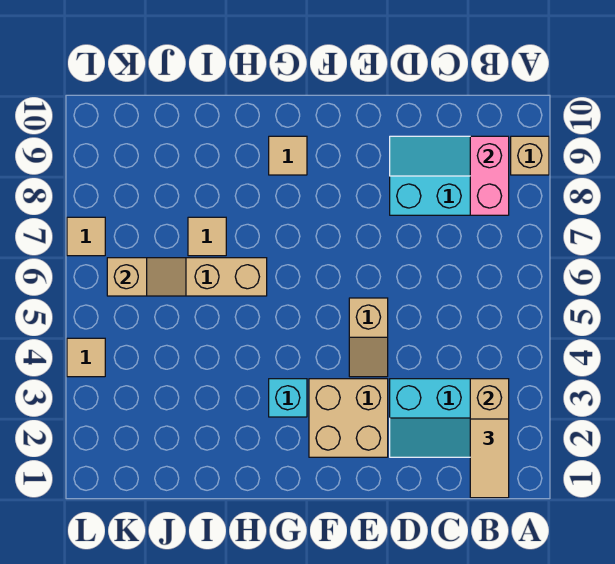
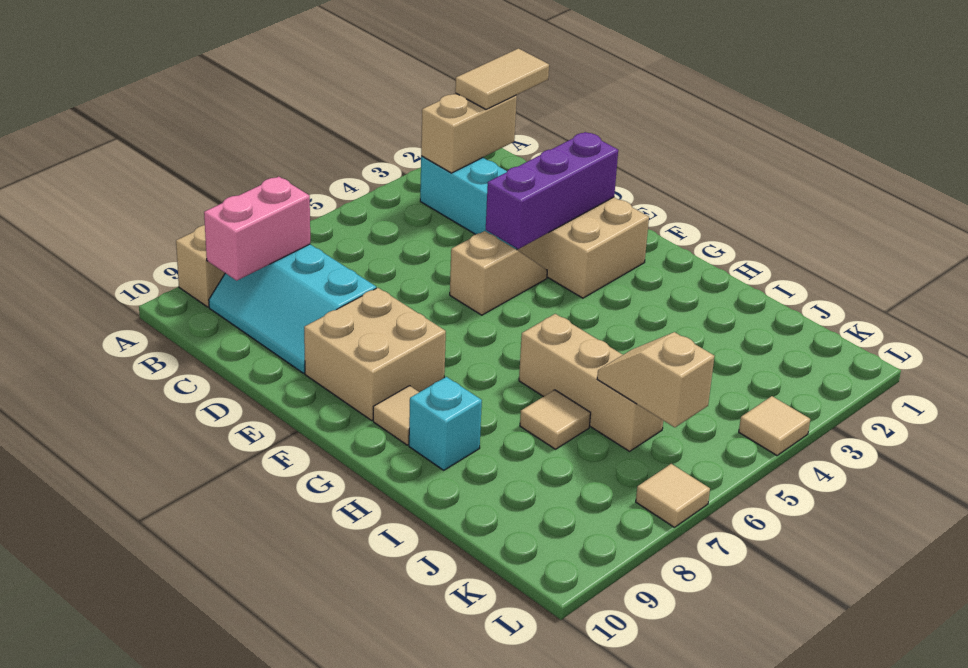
none -> purple 1x3 brick [486,132,618,249]
none -> tan 2x2 brick [304,288,446,420]
cyan 1x1 brick [269,379,307,417] -> cyan 1x1 brick moved to [409,377,482,470]

